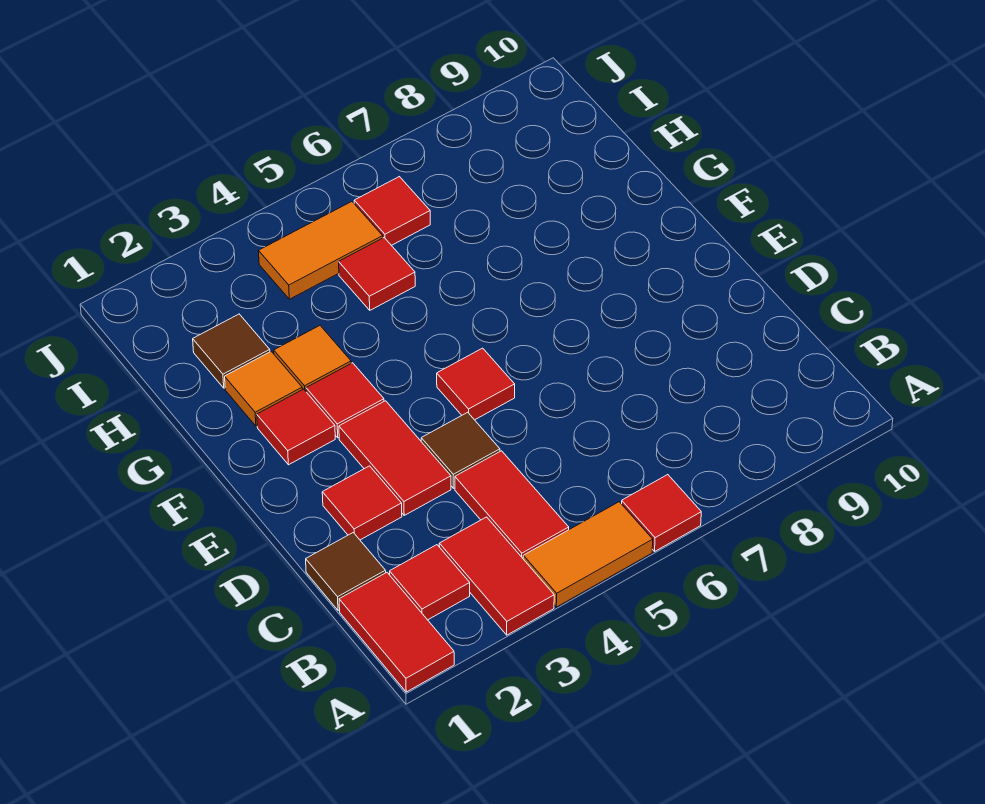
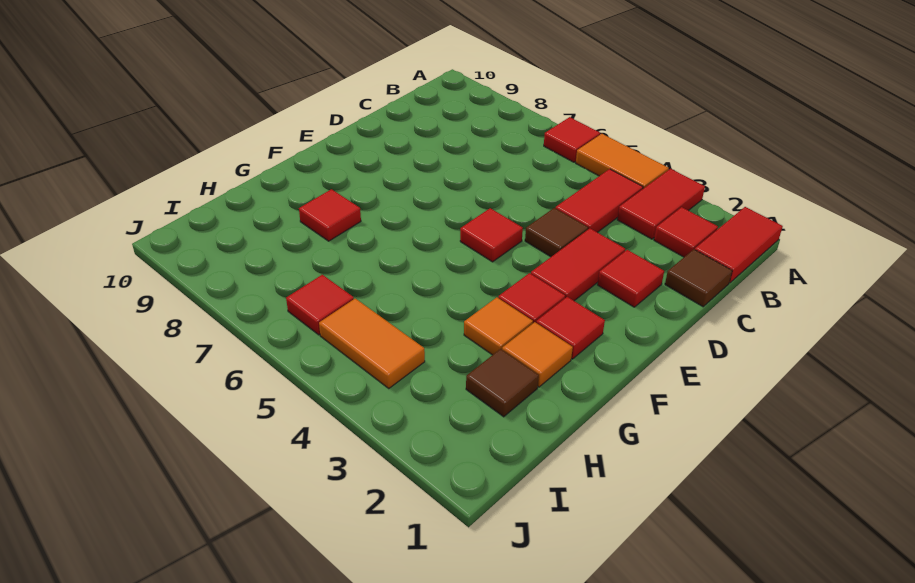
red 1x1 tile [339,238,415,310] -> red 1x1 tile moved to [299,189,361,241]

